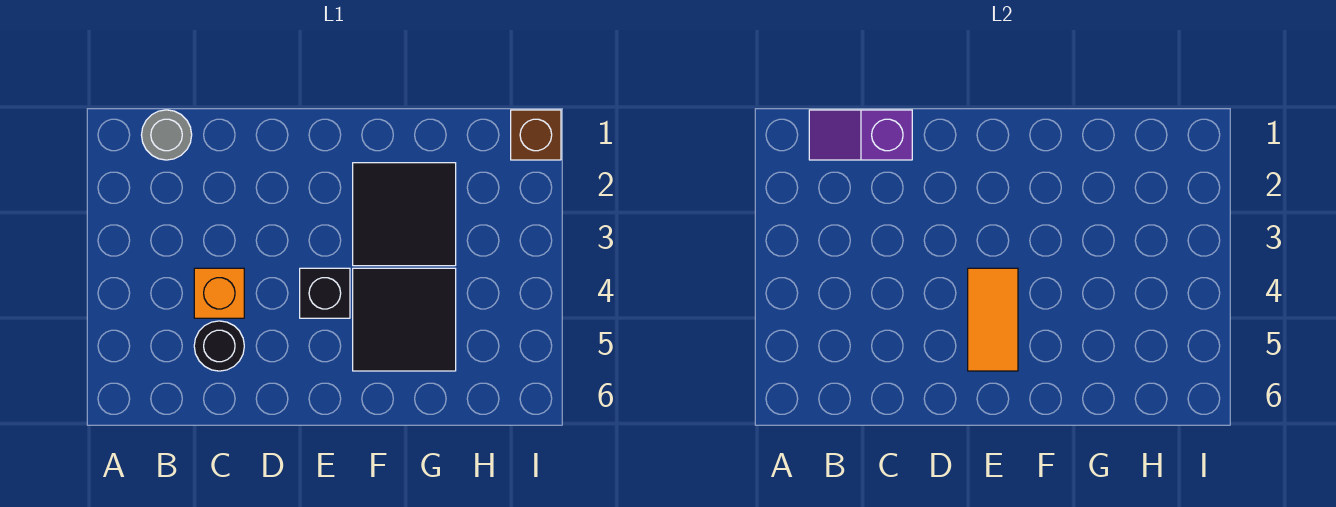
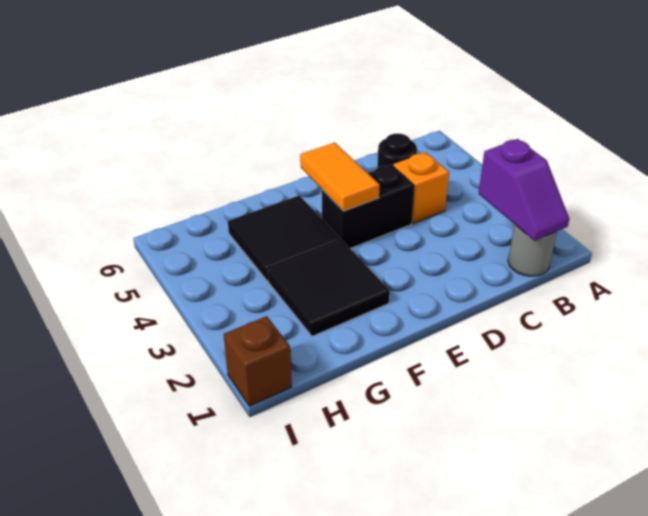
purple 1x2 slope [809,110,912,160] -> purple 1x2 slope turned to [478,139,569,241]
black 1x1 brick [300,268,350,318] -> black 1x2 brick [322,165,415,248]

